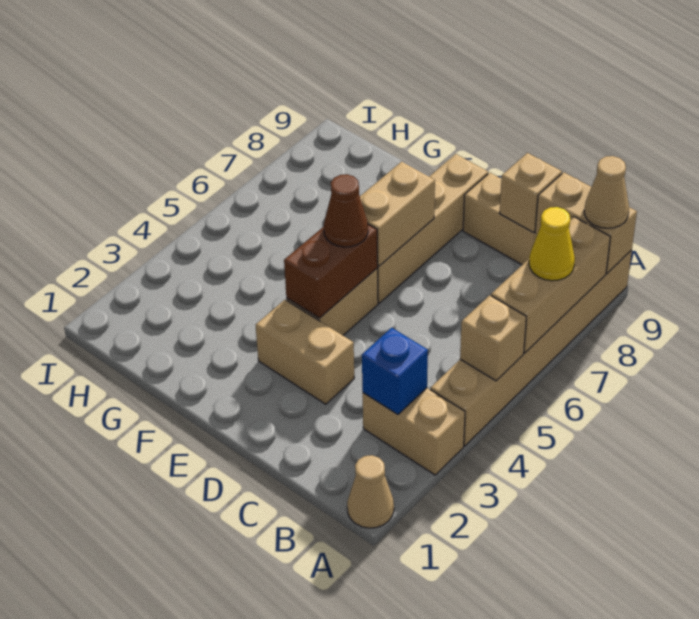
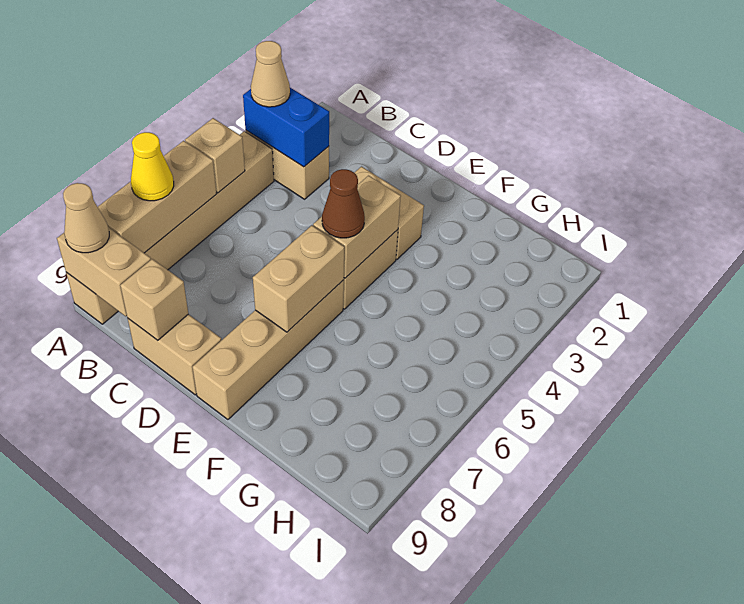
tan 1x1 cone [347,455,394,528] -> tan 1x1 cone moved to [251,41,290,107]
blue 1x1 brick [362,328,428,415] -> blue 1x2 brick [243,88,329,167]
brown 1x2 brick [284,224,378,318] -> tan 1x2 brick [313,176,401,278]

